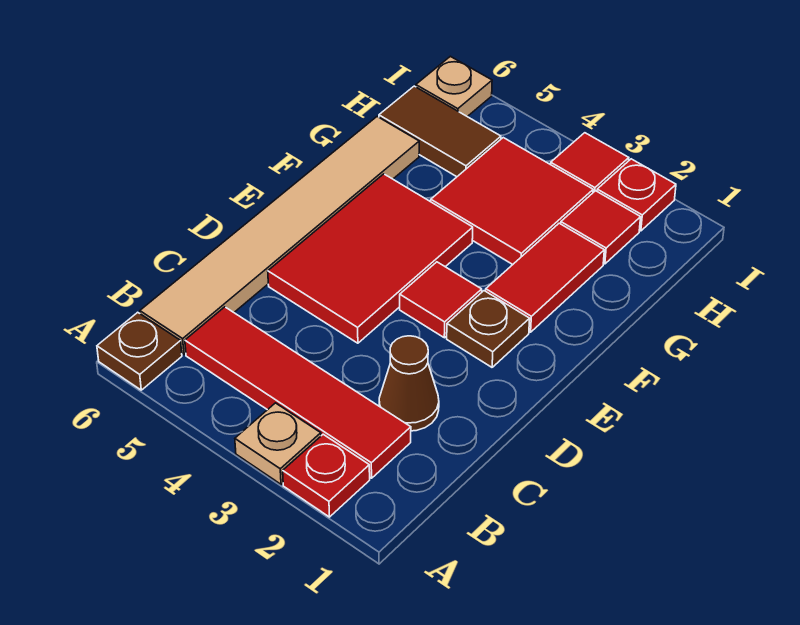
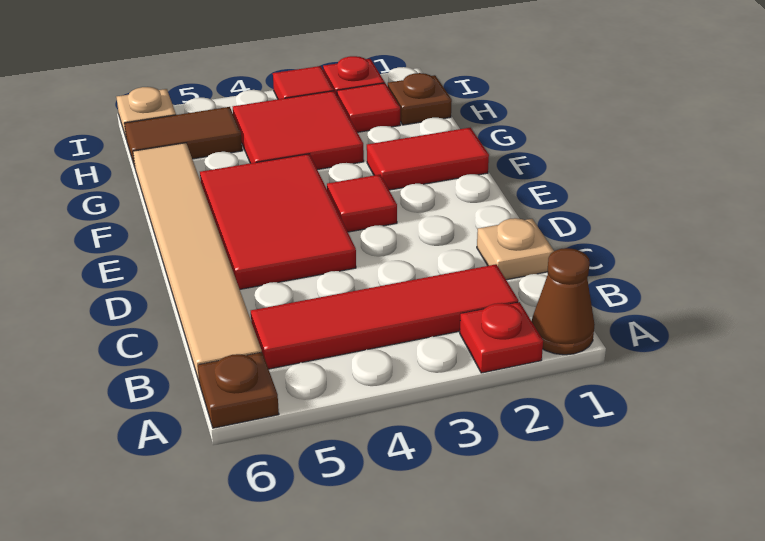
tan 1x1 plate [235,403,321,484] -> tan 1x1 plate moved to [477,218,554,280]
brown 1x1 cone [379,336,439,431] -> brown 1x1 cone moved to [532,248,595,355]
brown 1x1 plate [447,291,530,367] -> brown 1x1 plate moved to [388,73,452,125]
red 1x2 tile [486,223,604,332] -> red 1x2 tile turned to [367,128,489,190]

